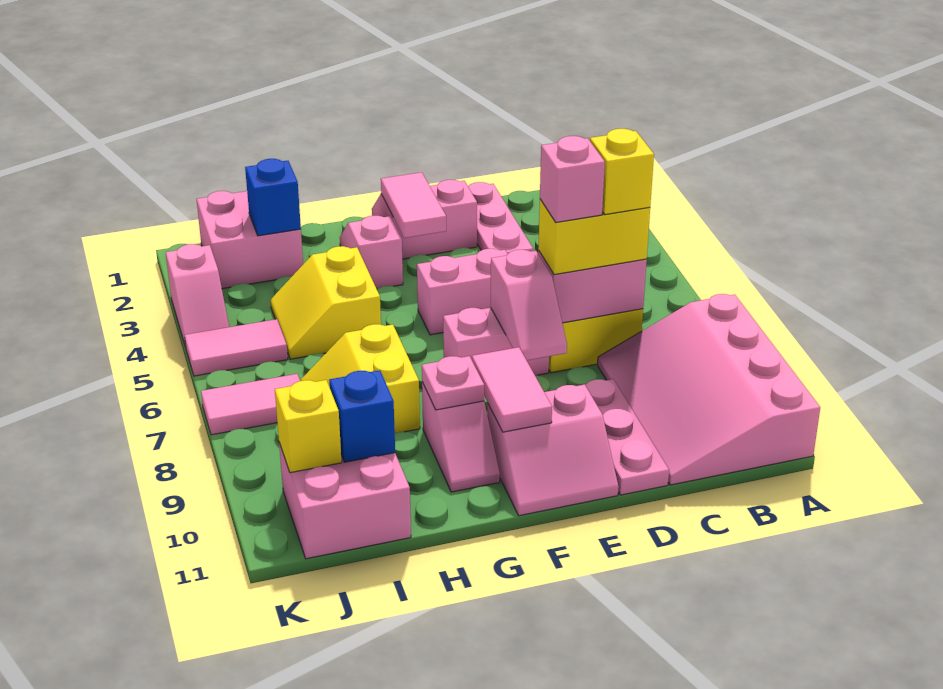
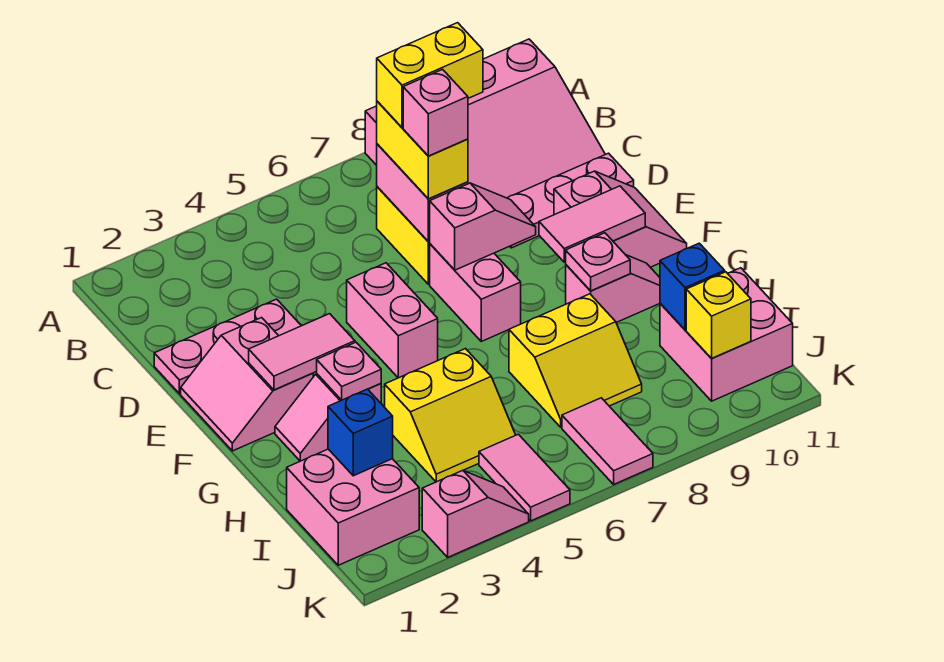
yellow 1x1 brick [590,129,654,215] -> yellow 1x2 brick [377,23,483,127]
none -> pink 1x1 plate [317,342,381,400]

